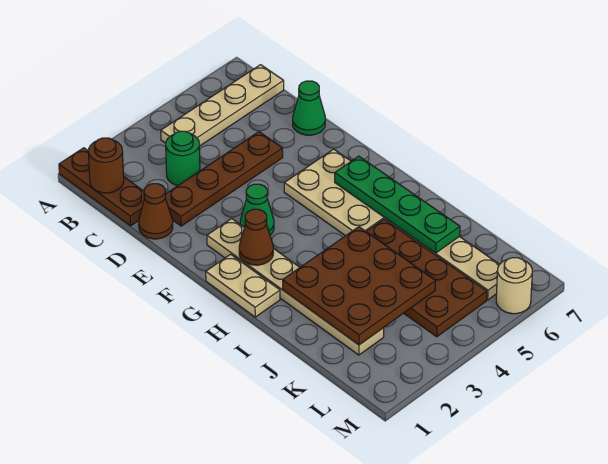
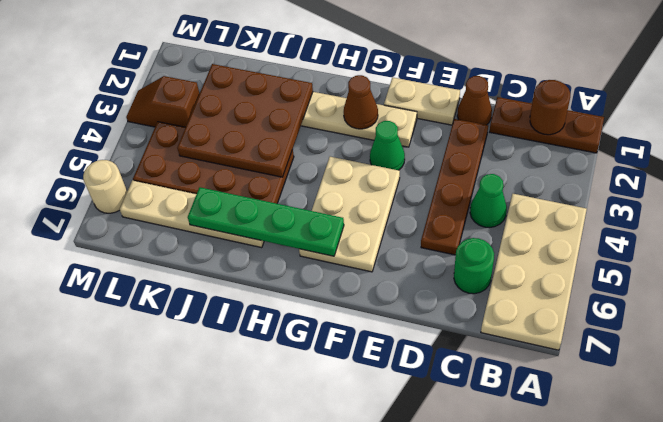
tan 1x4 plate [161,65,284,146] -> tan 2x4 plate [481,194,587,350]
green 1x1 round brick [166,131,200,185] -> green 1x1 round brick moved to [454,238,494,294]
green 1x1 cone [293,81,325,135] -> green 1x1 cone moved to [470,174,507,227]
tan 2x3 plate [284,149,386,236] -> tan 2x3 plate turned to [299,157,400,272]
tan 1x2 plate [206,254,280,317] -> tan 1x2 plate moved to [384,77,460,125]
none -> brown 1x2 slope [126,76,200,127]

